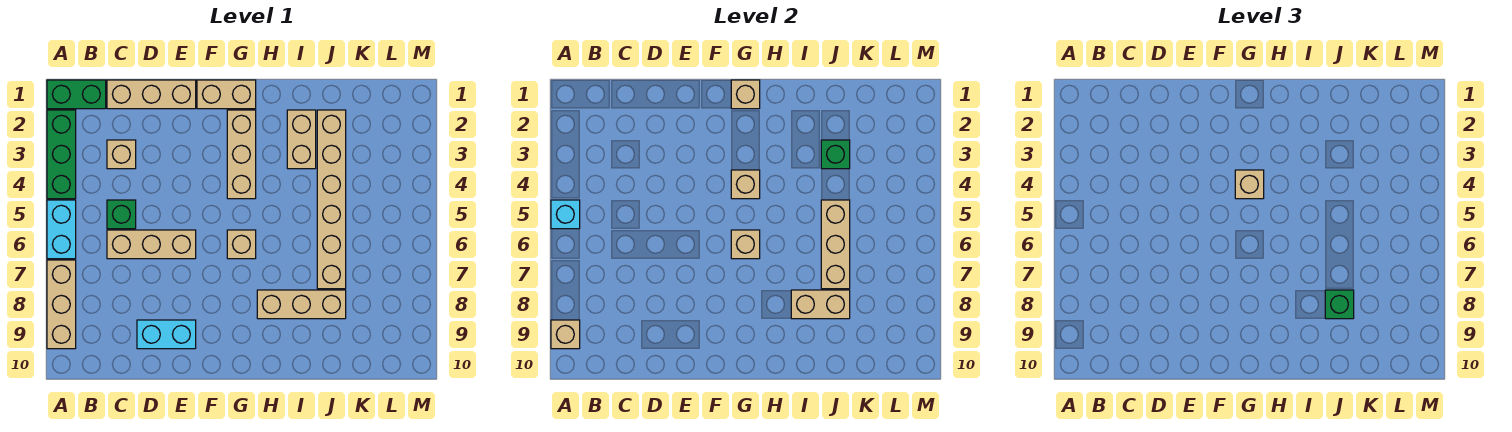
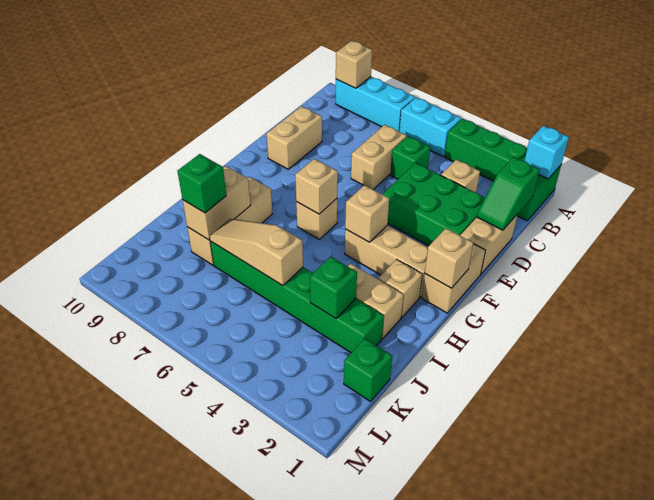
cyan 1x1 brick [551,200,580,229] -> cyan 1x1 brick moved to [525,126,569,179]
tan 1x3 brick [47,260,76,349] -> cyan 1x3 brick [336,77,415,132]
tan 1x3 brick [107,80,196,109] -> tan 1x2 brick [460,214,518,274]
none -> green 1x2 slope [477,157,540,230]
tan 1x3 brick [107,230,196,259] -> tan 1x2 brick [351,125,407,189]
none -> green 2x3 brick [382,163,485,246]
cyan 1x2 brick [137,320,196,349] -> tan 1x2 brick [267,106,322,169]
tan 1x1 brick [1235,170,1264,199] -> tan 1x1 brick moved to [378,259,422,318]
tan 1x6 brick [317,110,346,289] -> green 1x6 brick [210,241,384,353]
tan 1x3 brick [821,200,850,289] -> tan 1x3 slope [210,219,303,286]
none -> green 1x1 brick [344,339,392,401]

